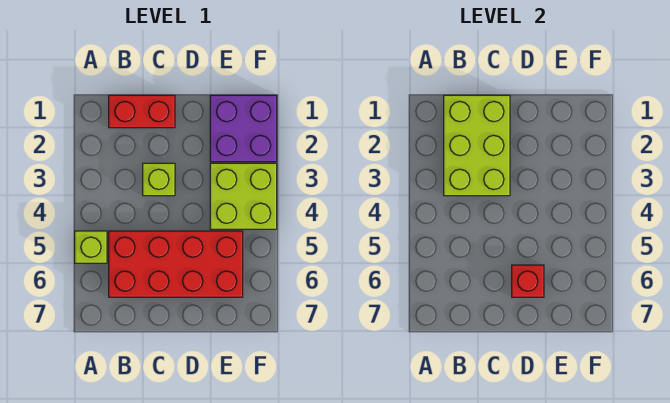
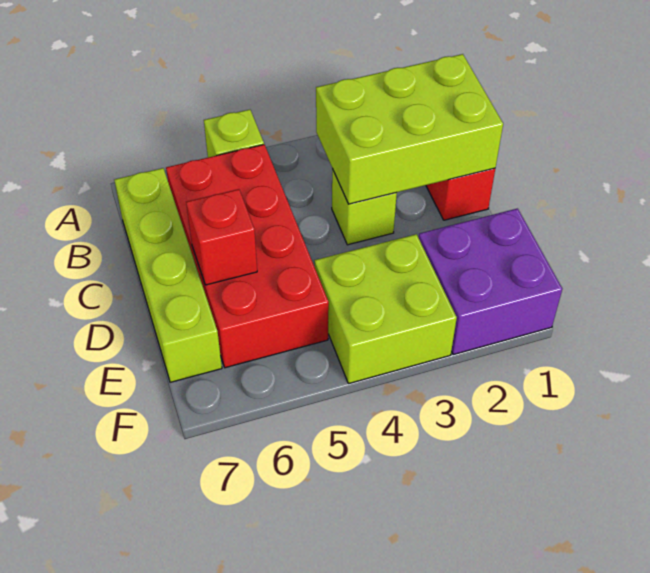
none -> lime 1x4 brick [114,168,222,382]

